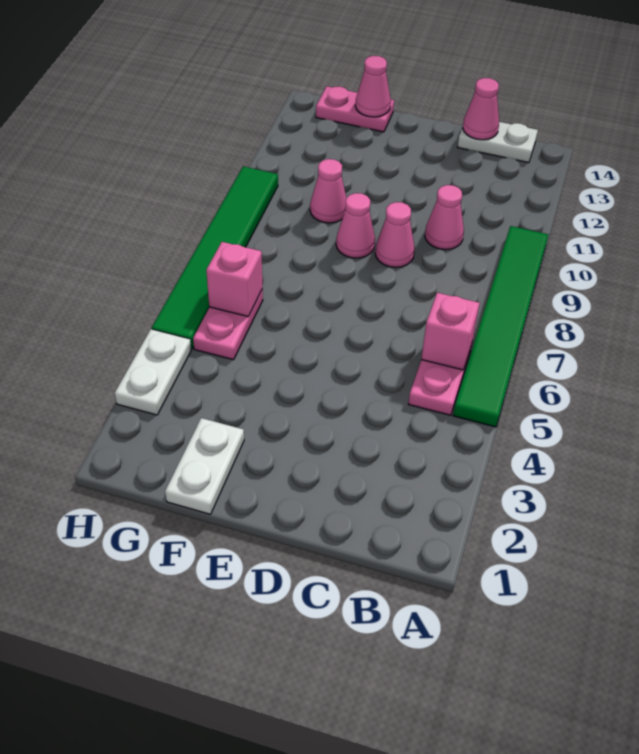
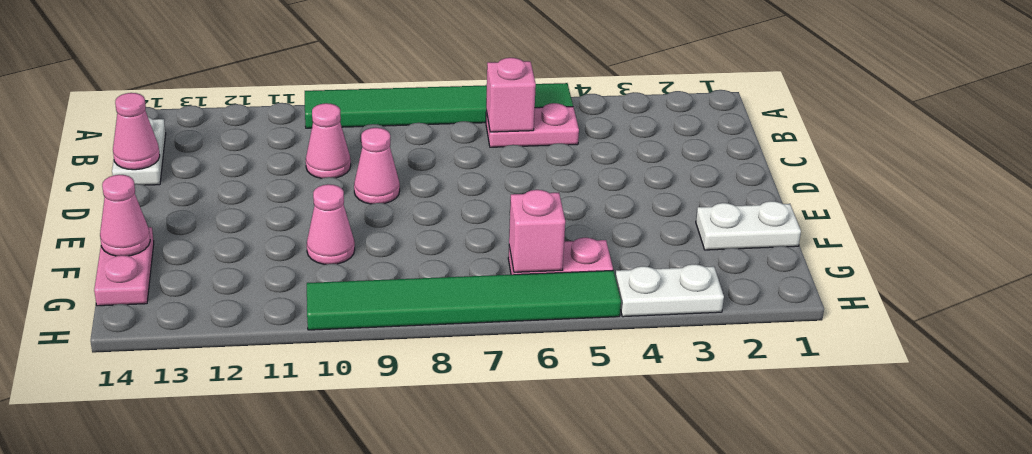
pink 1x1 cone [336,193,375,258] -> none

